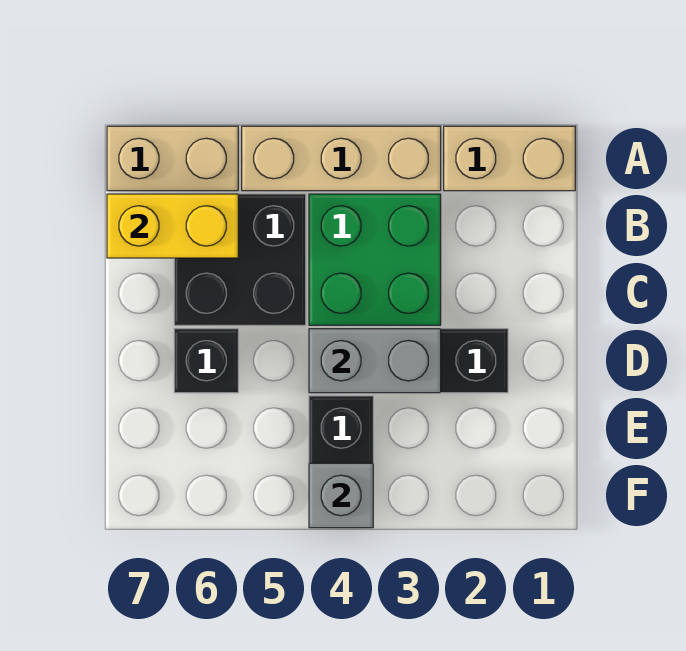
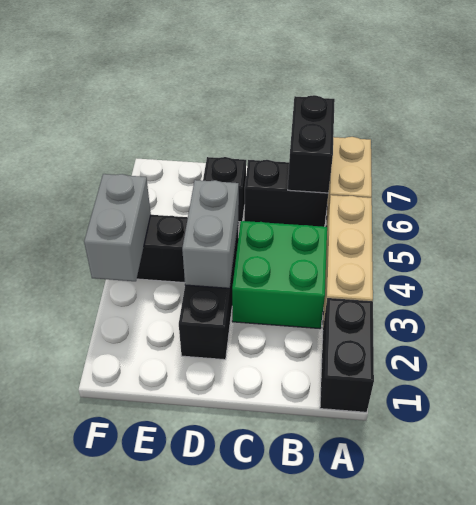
tan 1x2 brick [444,126,575,191] -> black 1x2 brick [320,298,374,412]
black 2x2 brick [174,194,306,325] -> black 1x2 brick [244,160,328,227]
yellow 1x2 brick [107,194,238,258] -> black 1x2 brick [288,95,335,193]
grey 1x1 brick [309,463,373,528] -> grey 1x2 brick [84,174,151,281]

